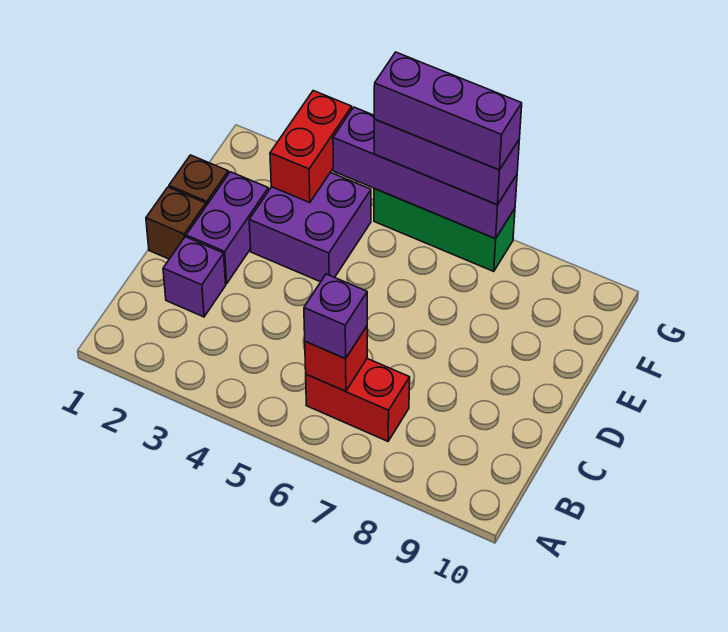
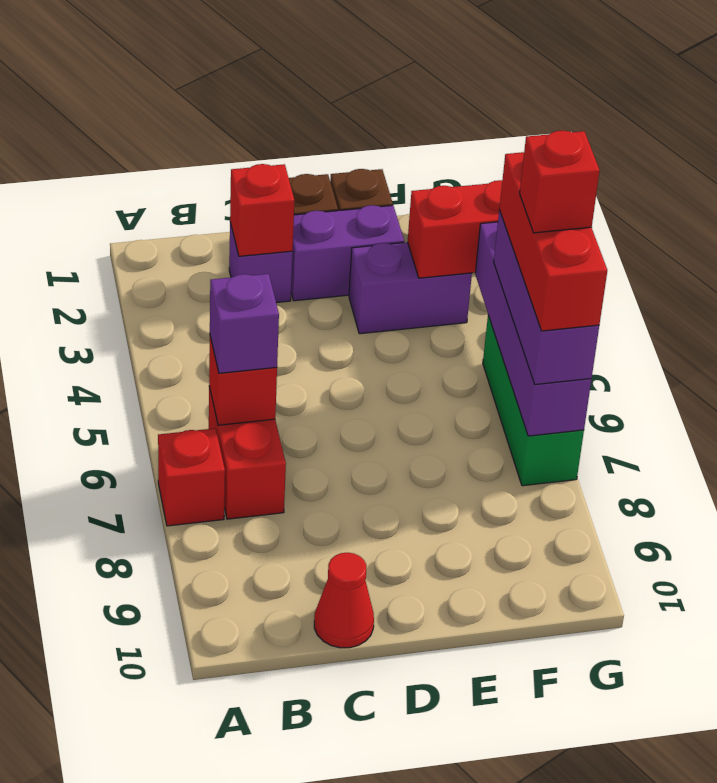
none -> red 1x1 brick [158,428,225,526]
none -> red 1x1 brick [230,164,295,256]
none -> red 1x1 cone [314,553,374,648]
purple 2x2 brick [249,172,371,282] -> purple 1x2 brick [349,242,472,334]
purple 1x3 brick [374,52,522,170] -> red 1x3 brick [499,152,607,331]
none -> red 1x1 brick [520,131,600,233]

